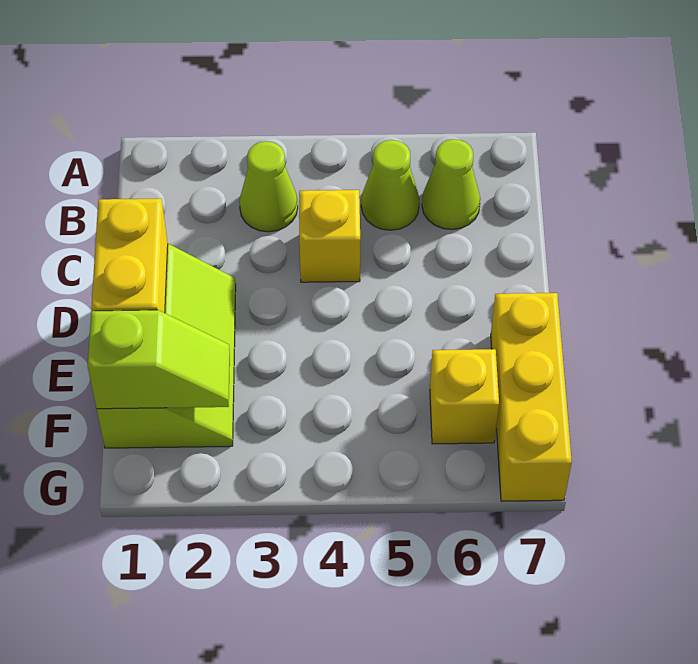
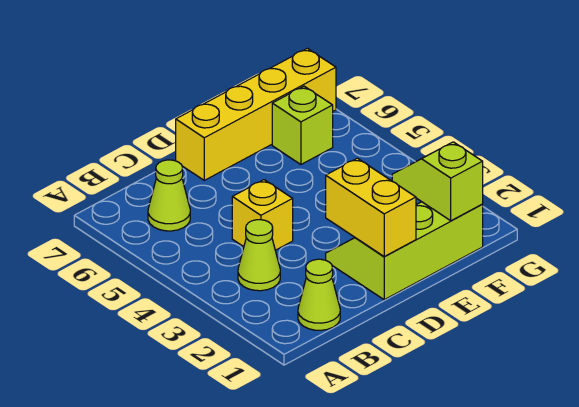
lime 1x1 cone [361,140,419,230] -> lime 1x1 cone moved to [298,259,340,330]
yellow 1x2 brick [91,199,168,313] -> yellow 1x2 brick turned to [326,158,416,257]
yellow 1x3 brick [491,293,572,501] -> yellow 1x4 brick [176,48,336,180]
yellow 1x1 brick [430,349,499,444] -> lime 1x1 brick [272,86,333,164]

